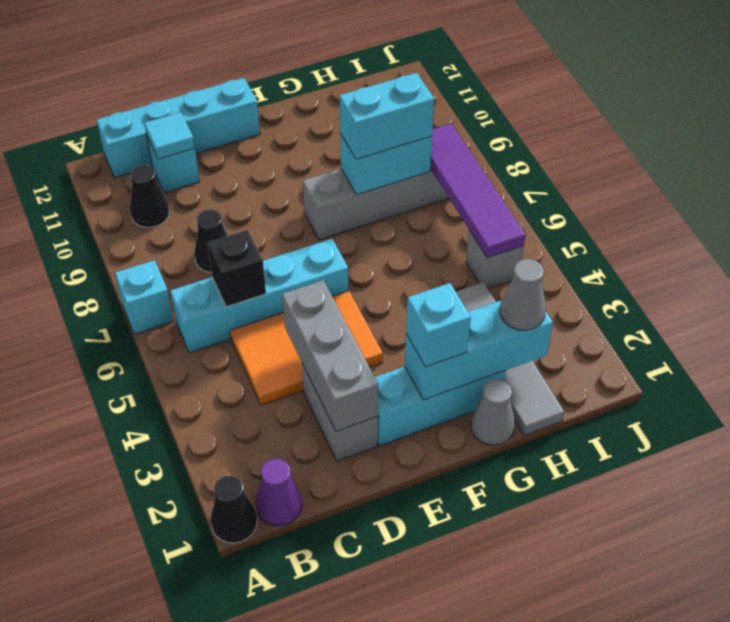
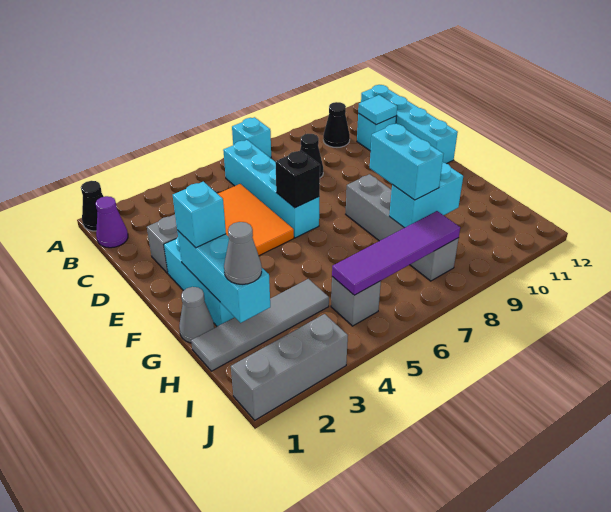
black 1x1 brick [207,230,266,307] -> black 1x1 brick moved to [275,150,320,208]
grey 1x3 brick [282,280,378,431] -> grey 1x3 brick moved to [231,314,348,420]
cyan 1x2 brick [340,134,432,195] -> cyan 1x2 brick turned to [389,162,463,228]

